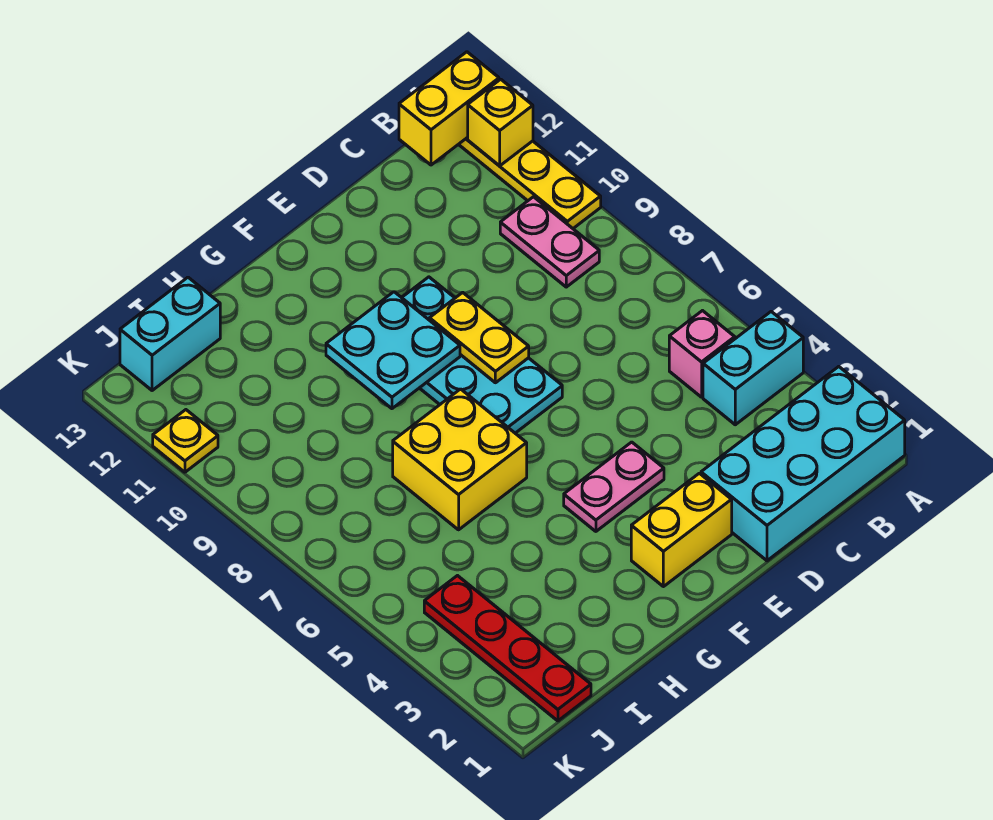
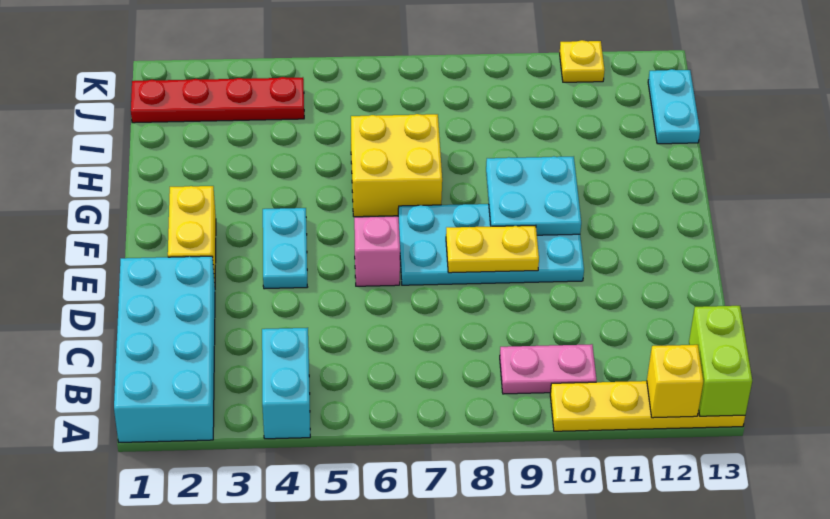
yellow 1x2 brick [399,52,499,165] -> lime 1x2 brick [689,306,752,416]
pink 1x1 brick [669,311,735,397] -> pink 1x1 brick moved to [354,217,400,286]
pink 1x2 plate [564,442,664,531] -> cyan 1x2 plate [263,208,307,289]
cyan 1x2 brick [120,277,220,391] -> cyan 1x2 plate [648,69,700,144]

